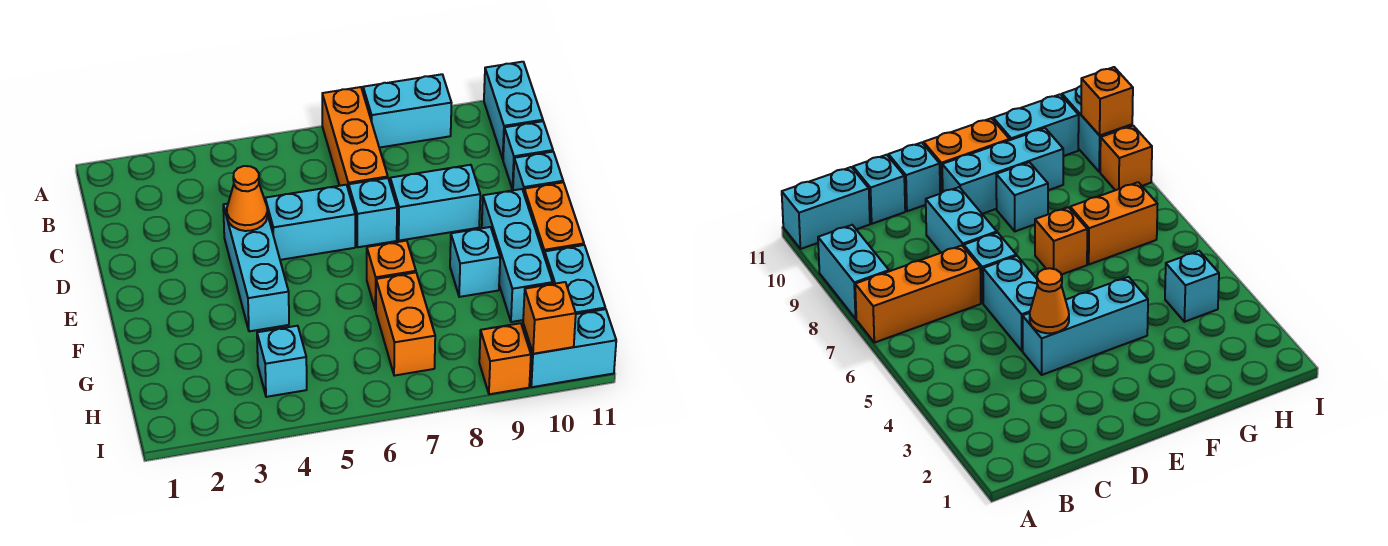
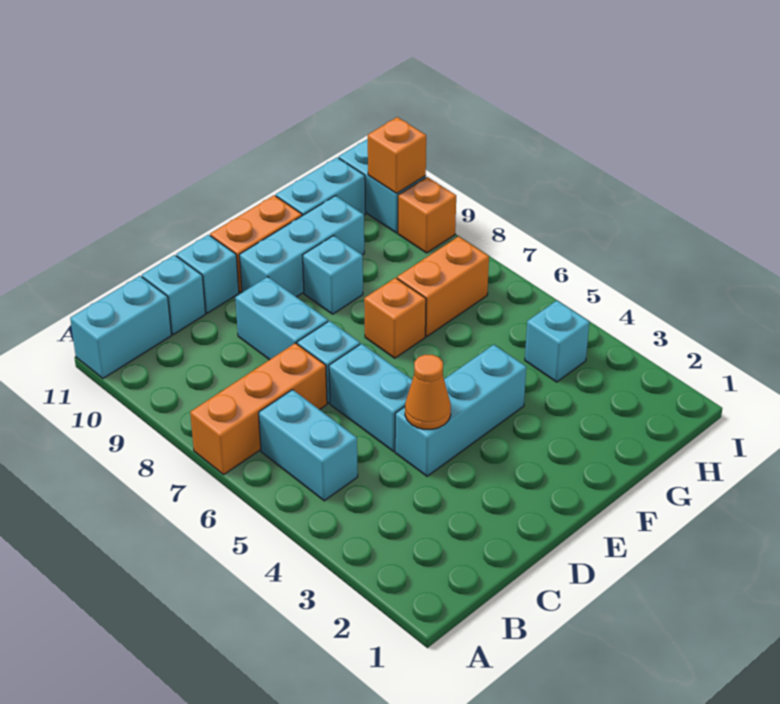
cyan 1x2 brick [363,74,451,148] -> cyan 1x2 brick moved to [259,390,358,501]

